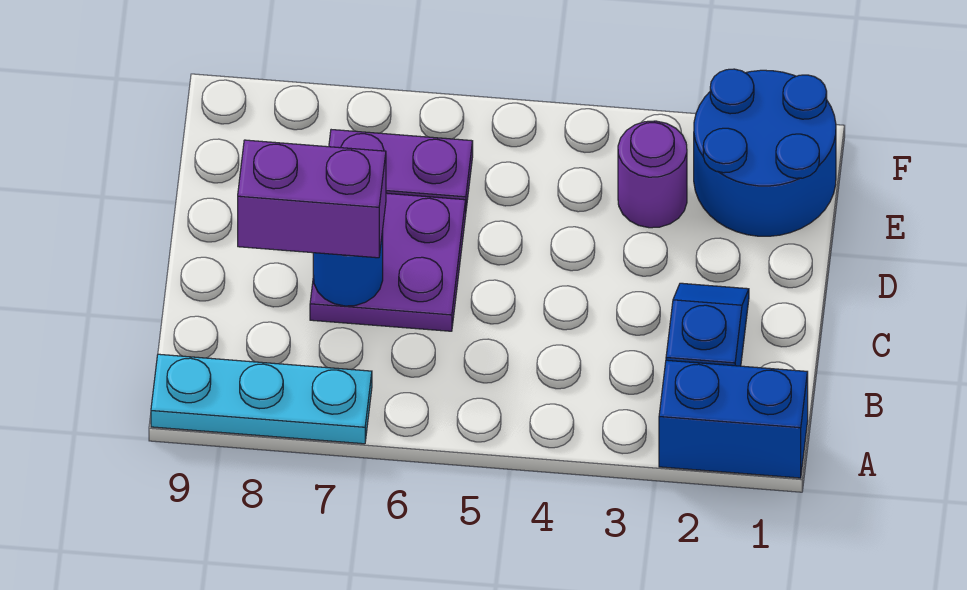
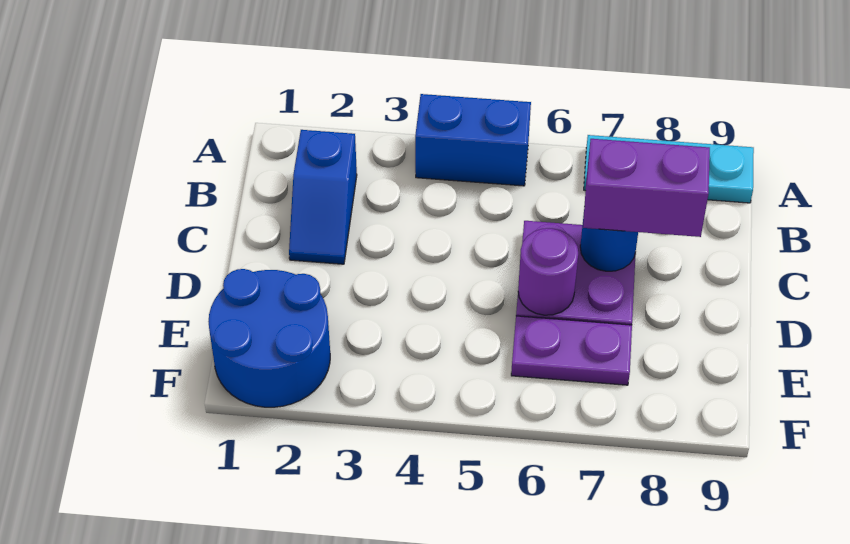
blue 1x2 brick [659,360,808,478] -> blue 1x2 brick moved to [415,94,531,186]
purple 1x1 round brick [618,121,687,228] -> purple 1x1 round brick moved to [518,228,578,315]

